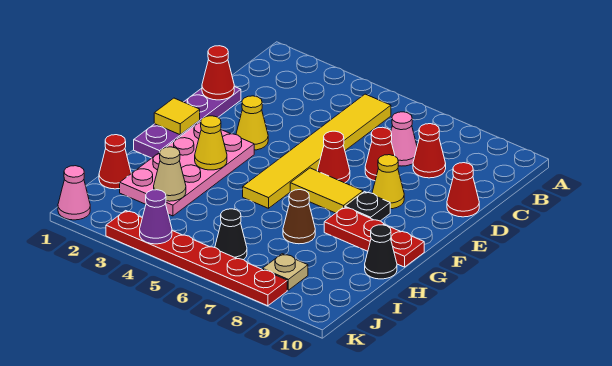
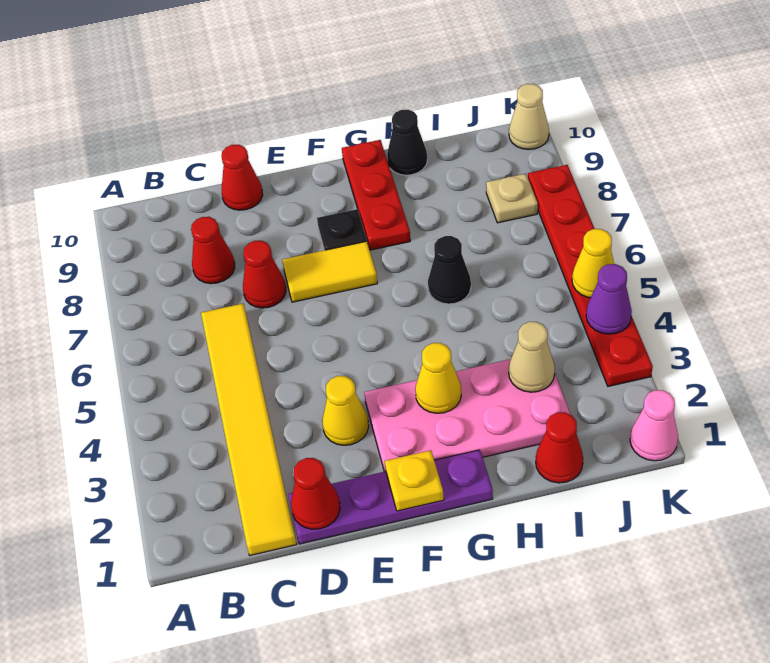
yellow 1x6 tile [243,94,391,208] -> yellow 1x6 tile turned to [201,304,297,555]
pink 1x1 cone [391,112,417,166] -> none
red 1x1 cone [317,131,350,183] -> none
yellow 1x1 cone [372,155,404,209] -> yellow 1x1 cone moved to [572,229,614,298]
yellow 1x1 tile [154,98,200,135] -> yellow 1x1 plate [385,450,444,511]
yellow 1x2 tile [290,168,363,213] -> yellow 1x2 tile turned to [282,241,377,302]
brown 1x1 cone [283,190,315,244] -> none
black 1x1 cone [215,209,247,260] -> black 1x1 cone moved to [428,236,471,304]
none -> tan 1x1 cone [509,84,549,150]

